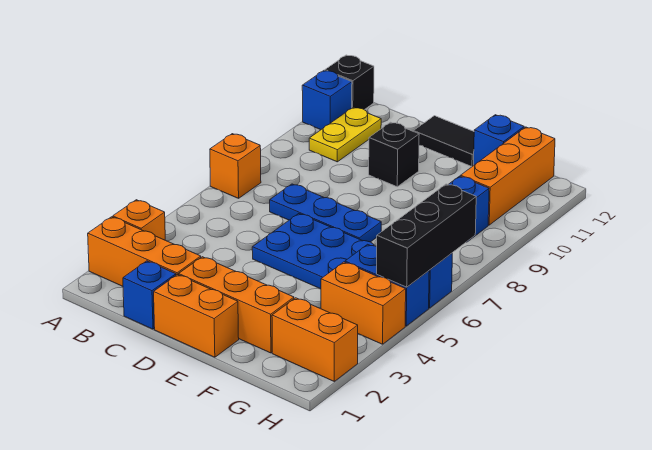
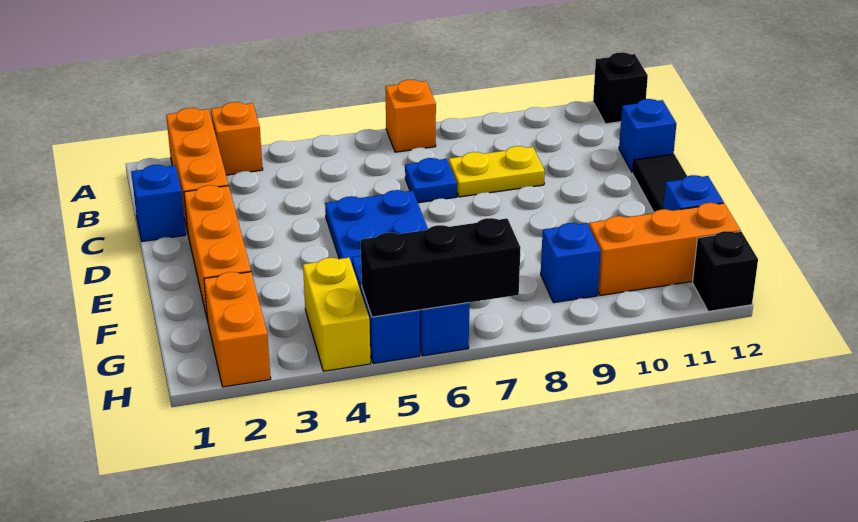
blue 1x1 brick [302,71,352,130] -> blue 1x1 brick moved to [619,99,676,173]
yellow 1x2 plate [309,107,381,162] -> yellow 1x2 plate moved to [449,146,545,197]
blue 1x3 plate [270,184,381,242] -> blue 1x1 plate [405,158,457,203]
orange 1x2 brick [154,274,239,357] -> none
black 1x1 brick [369,122,419,187] -> black 1x1 brick moved to [693,231,758,311]
orange 1x2 brick [321,262,406,344] -> yellow 1x2 brick [303,258,371,371]

